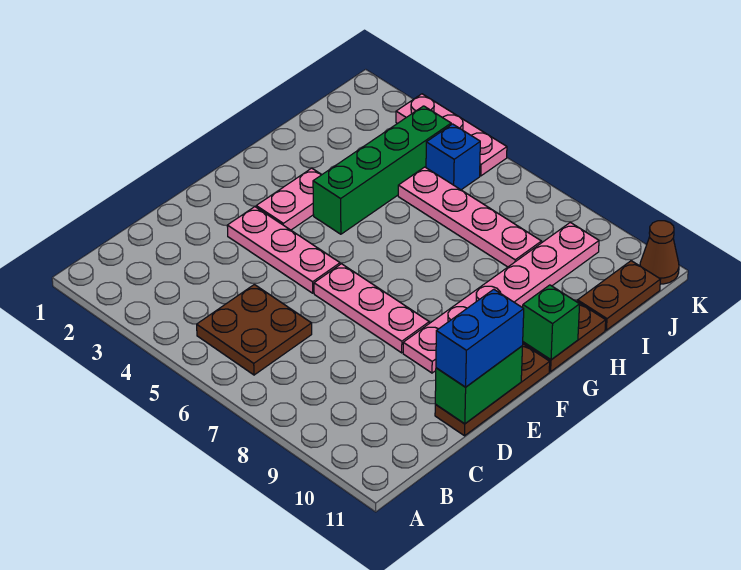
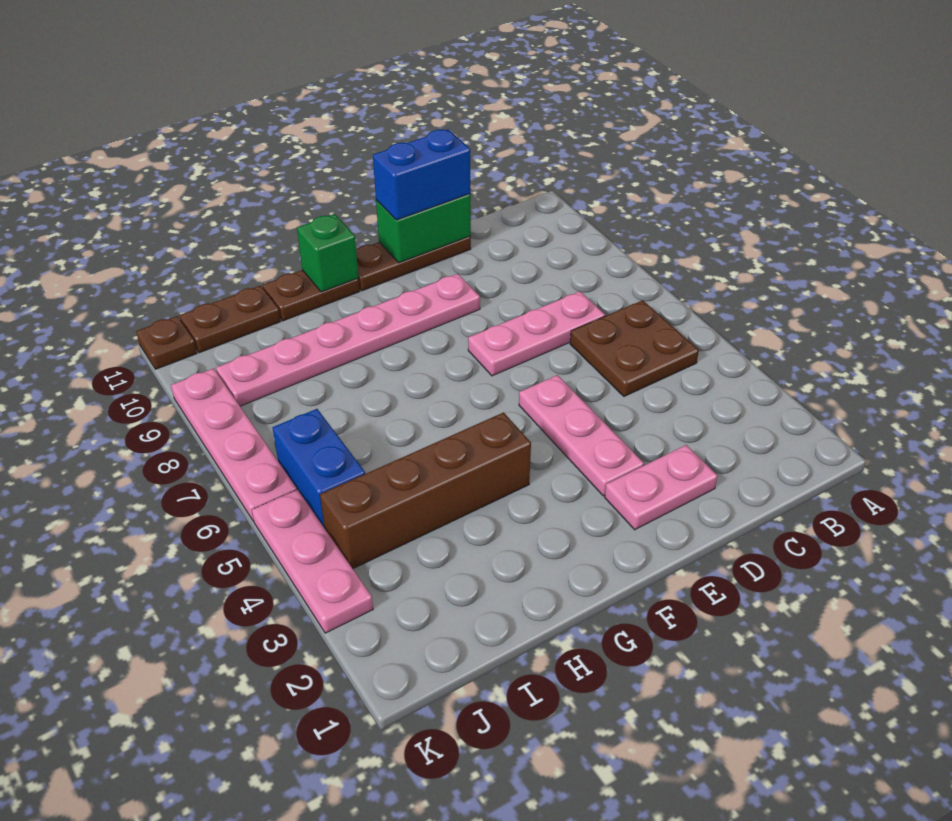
pink 1x3 plate [314,264,429,353] -> pink 1x3 plate turned to [468,291,605,376]
pink 1x2 plate [256,168,322,230] -> pink 1x2 plate moved to [605,445,718,530]
green 1x4 brick [313,106,451,234] -> brown 1x4 brick [320,413,531,569]
pink 1x4 plate [398,167,541,267] -> pink 1x4 plate moved to [171,368,297,521]
blue 1x1 brick [426,124,480,190] -> blue 1x2 brick [272,409,365,527]
brown 1x1 cone [640,221,679,284] -> brown 1x1 plate [136,316,197,369]

